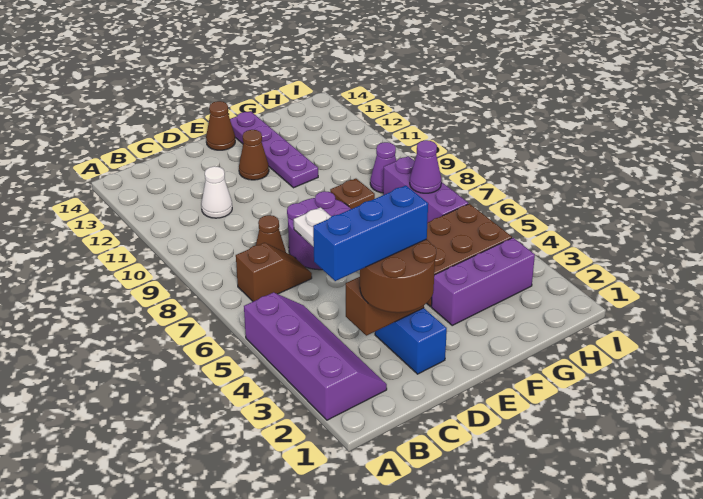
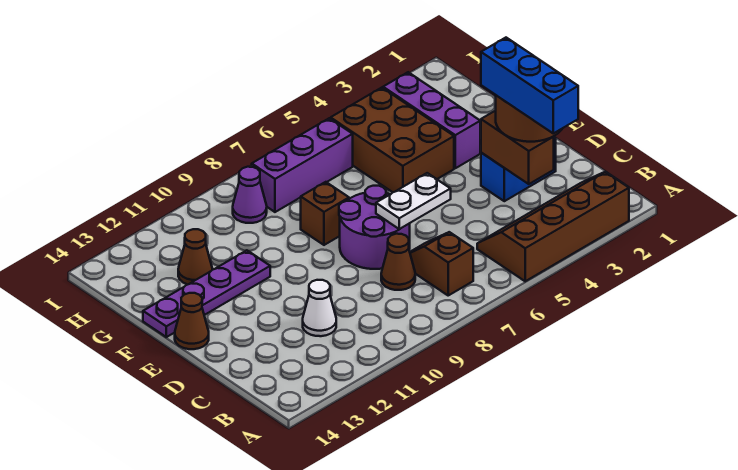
purple 2x4 slope [244,292,387,420] -> brown 2x4 slope [477,172,629,281]
brown 1x1 cone [239,130,269,180] -> brown 1x1 cone moved to [178,229,212,285]
purple 1x1 cone [410,140,441,193] -> none

